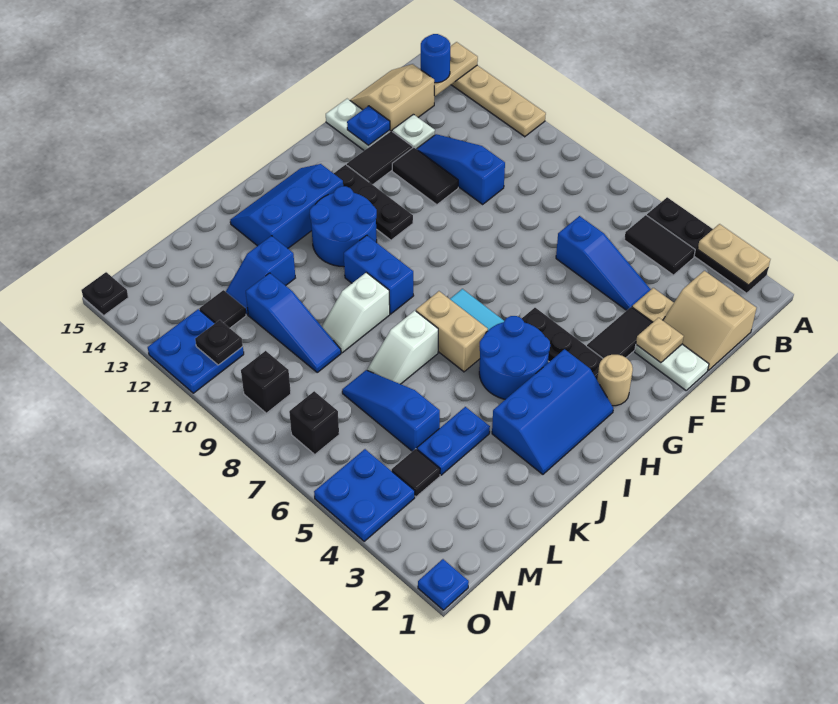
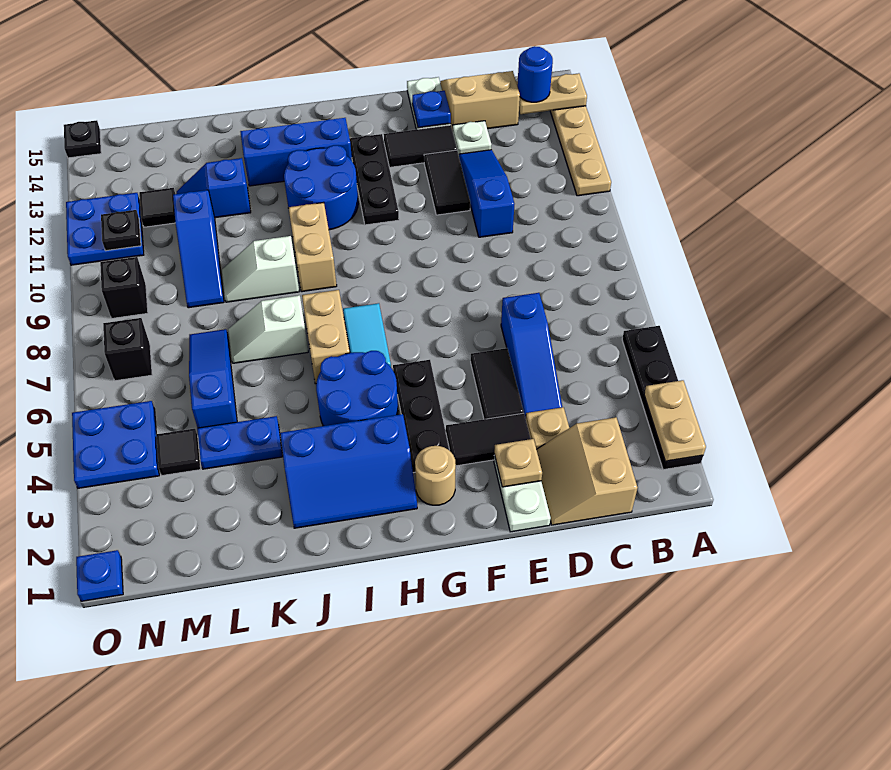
black 1x2 tile [624,215,695,275] -> black 1x2 tile moved to [471,348,524,419]
blue 1x2 brick [344,235,414,314] -> tan 1x2 brick [289,202,337,292]

